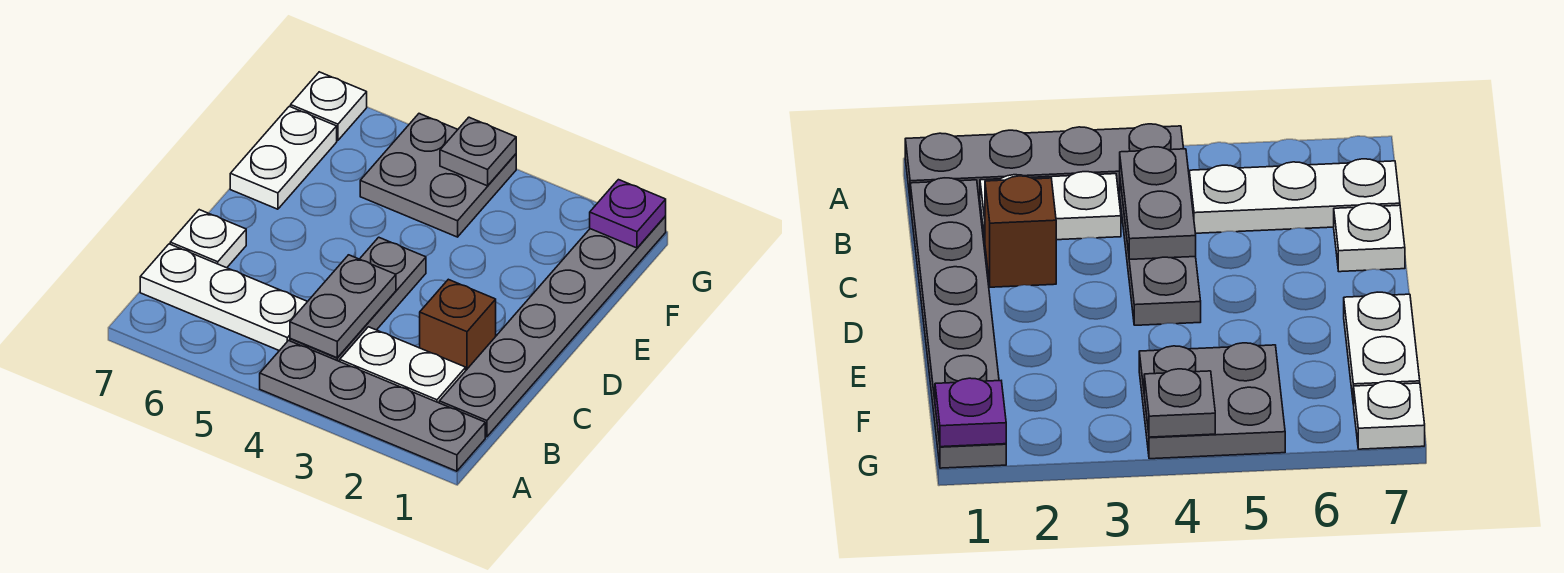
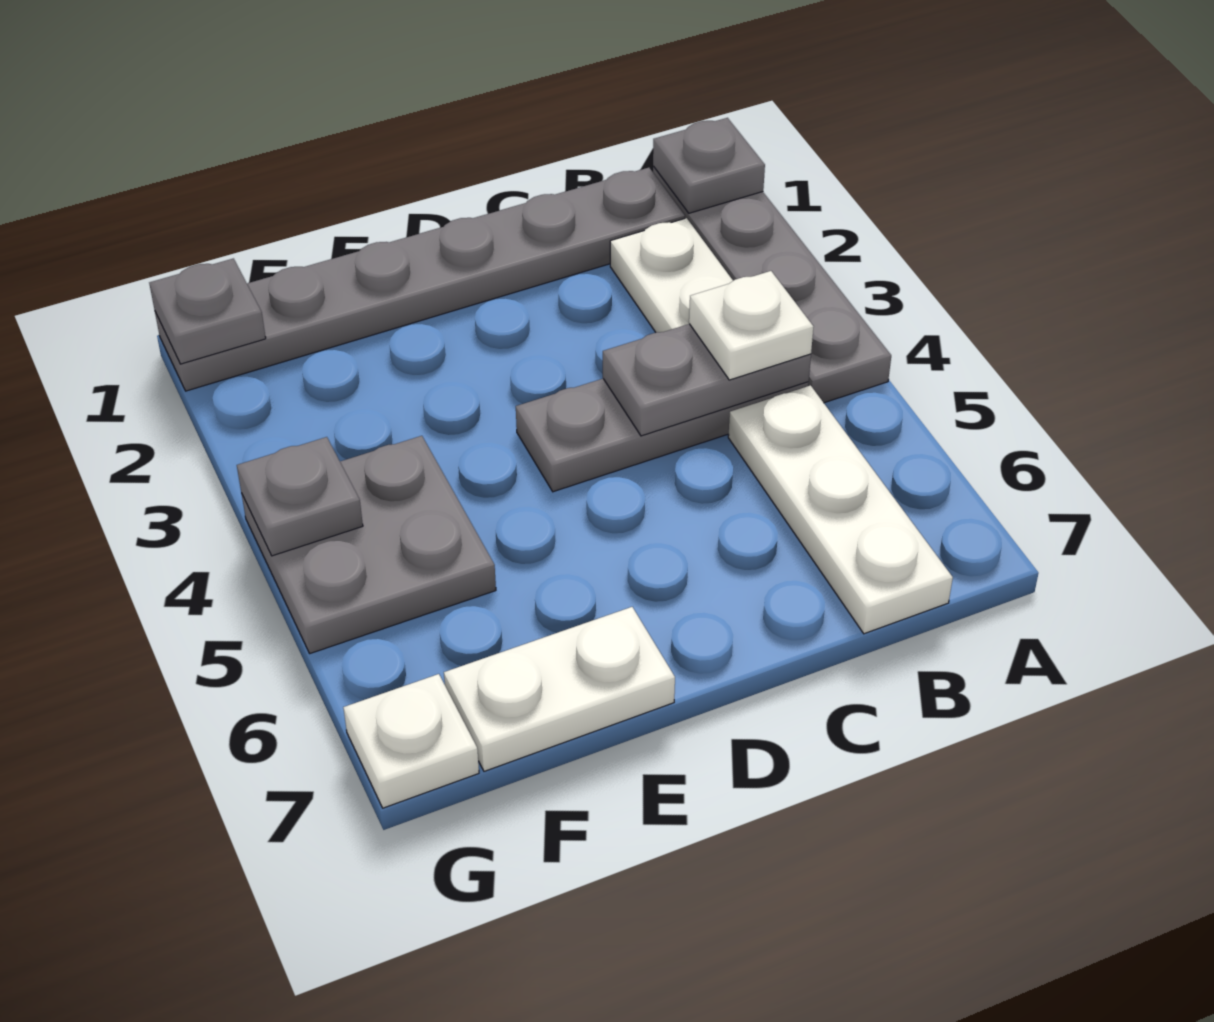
none -> grey 1x1 plate [653,118,765,213]
brown 1x1 brick [420,279,496,370] -> none
white 1x1 plate [170,210,246,268] -> white 1x1 plate moved to [689,271,813,380]
purple 1x1 plate [590,180,666,248] -> grey 1x1 plate [149,259,266,364]

